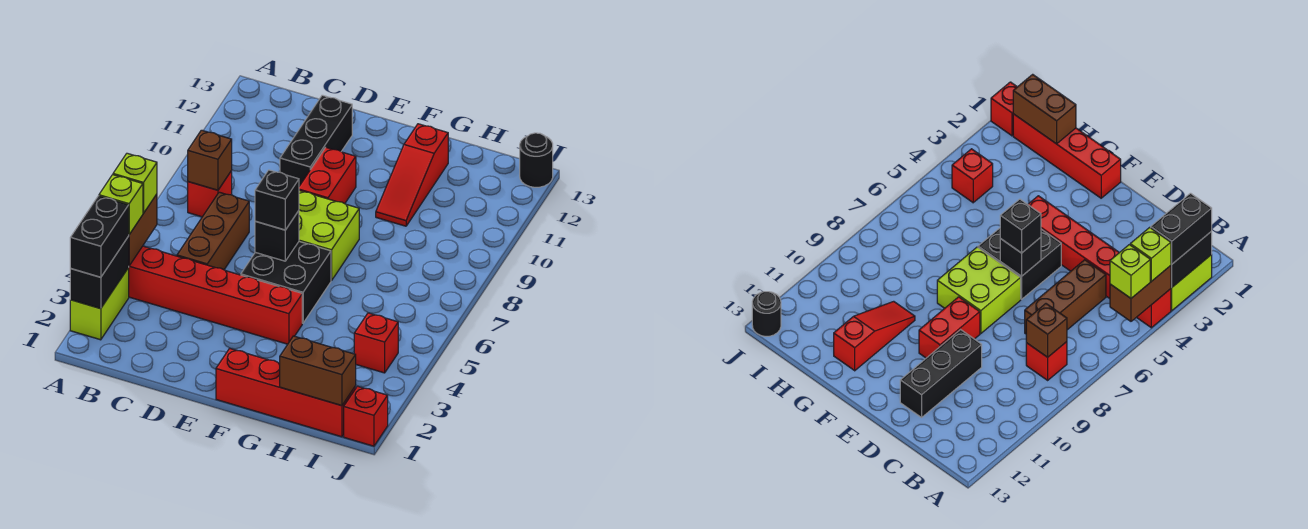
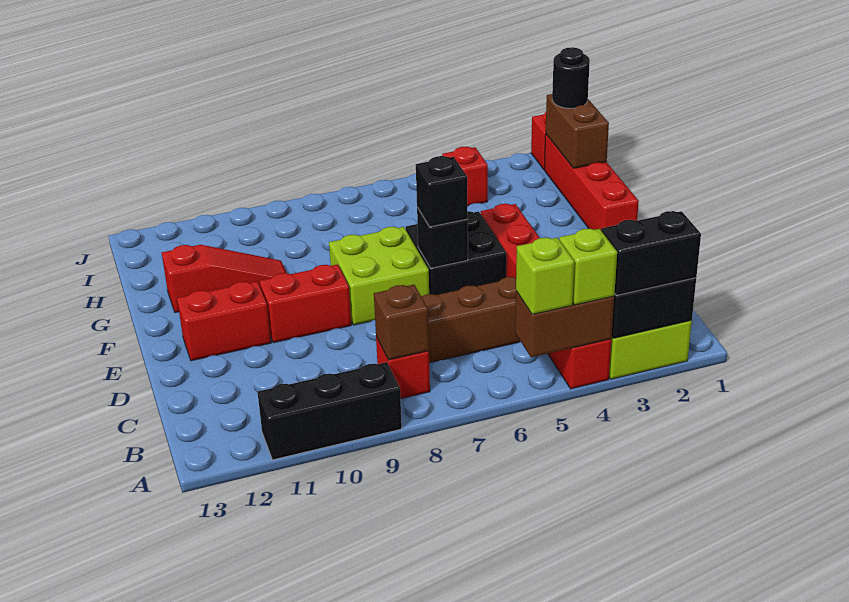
black 1x3 brick [280,95,352,186] -> black 1x3 brick moved to [257,362,402,460]
none -> red 1x2 brick [177,281,271,361]
black 1x1 round brick [520,133,553,187] -> black 1x1 round brick moved to [552,47,590,108]

